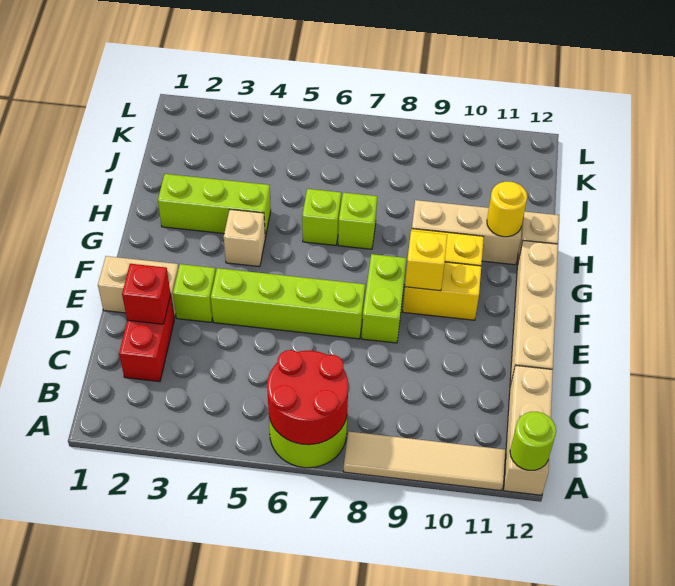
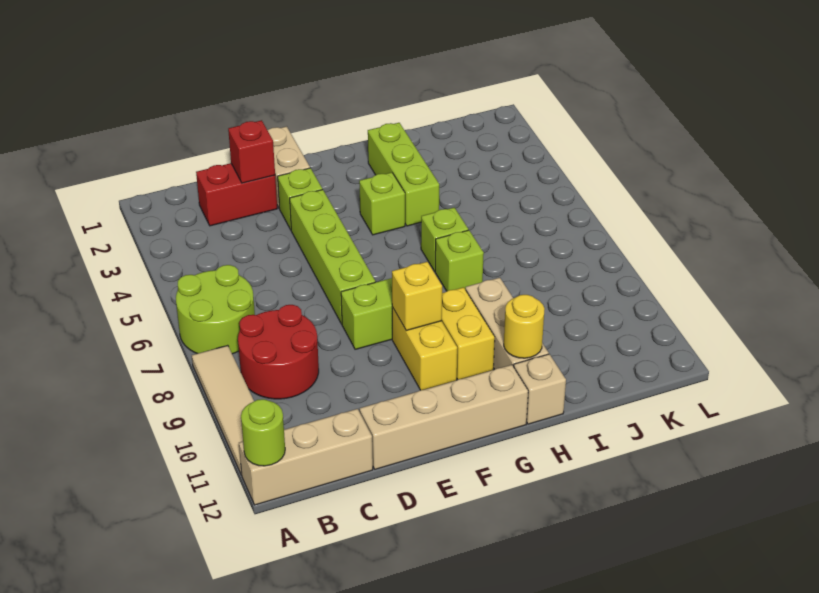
red 2x2 round brick [267,350,348,445] -> red 2x2 round brick moved to [238,305,319,399]
tan 1x1 brick [224,209,265,267] -> lime 1x1 brick [359,172,405,235]

